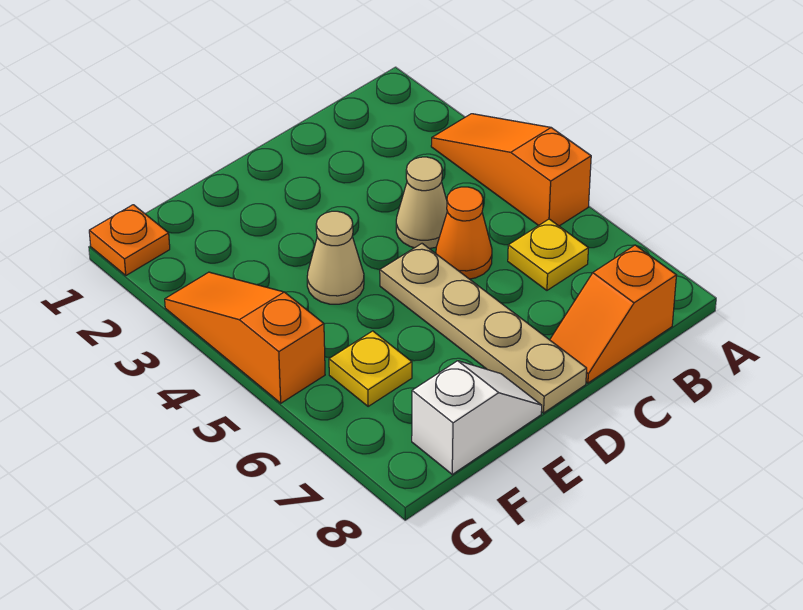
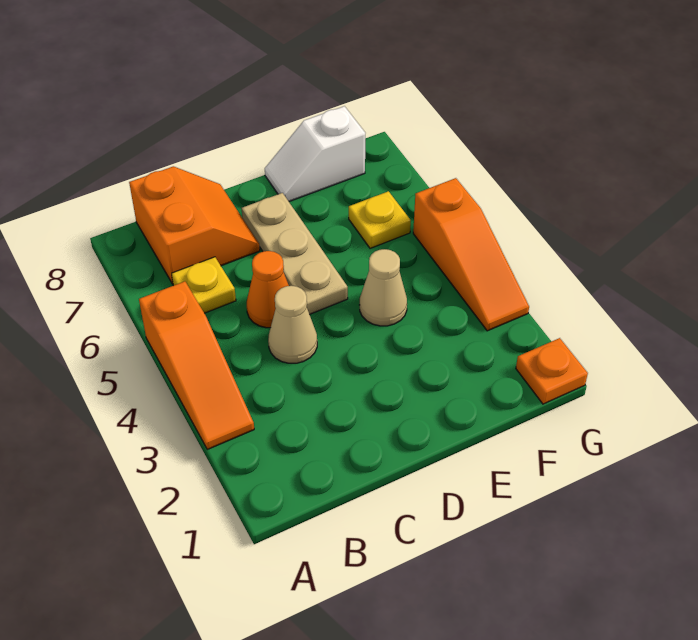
orange 1x2 slope [550,245,676,383] -> orange 2x2 slope [129,166,260,284]
tan 1x4 plate [380,244,587,413] -> tan 1x3 plate [242,193,348,314]

